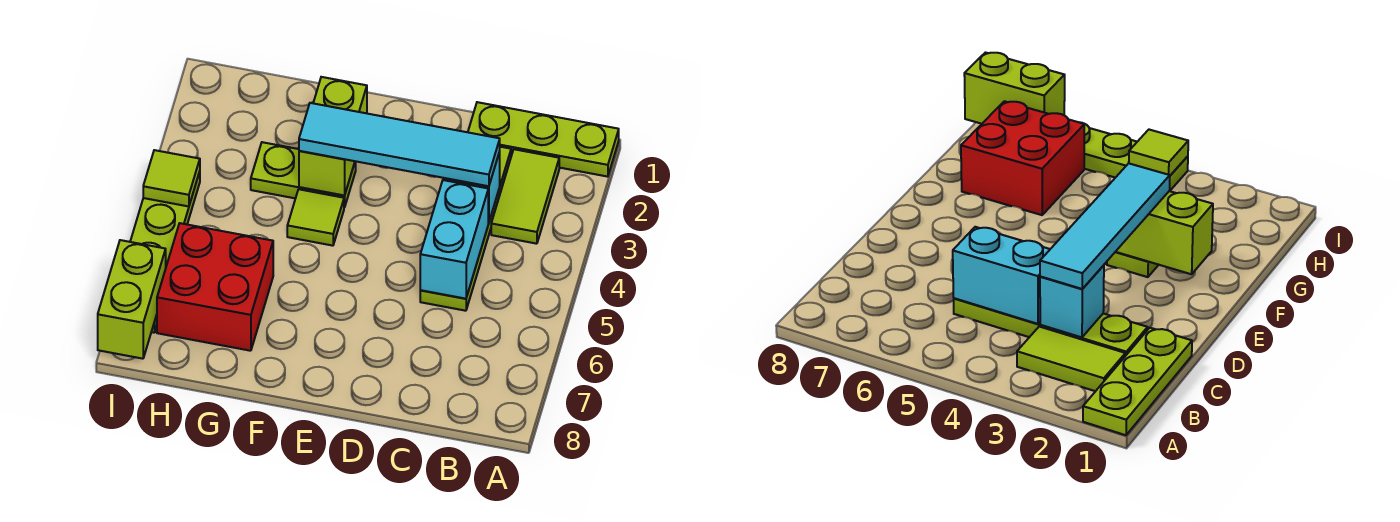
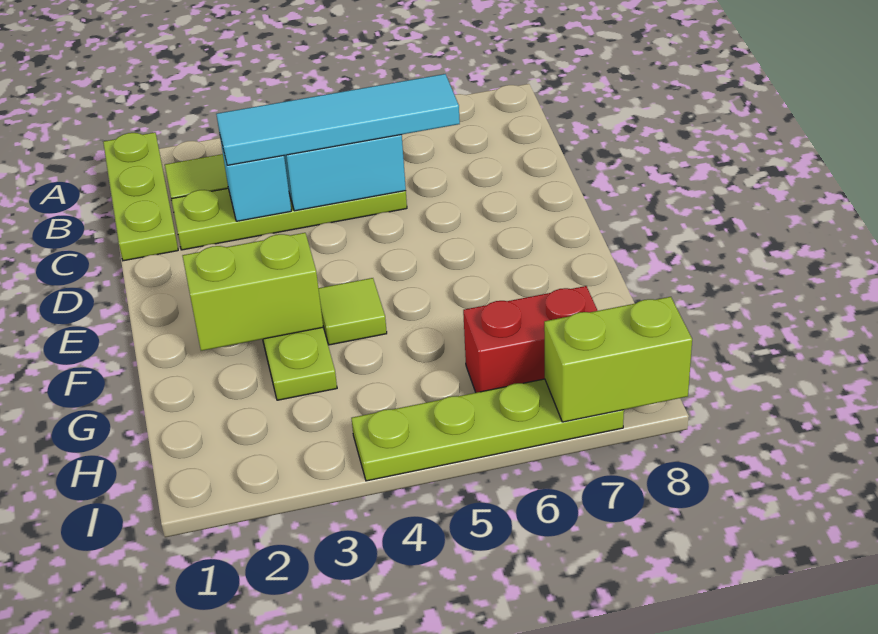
cyan 1x4 tile [299,103,500,186] -> cyan 1x4 tile turned to [216,74,460,165]
red 2x2 brick [157,223,273,351] -> red 1x2 brick [463,286,598,393]
lime 1x1 tile [143,150,200,206] -> none

